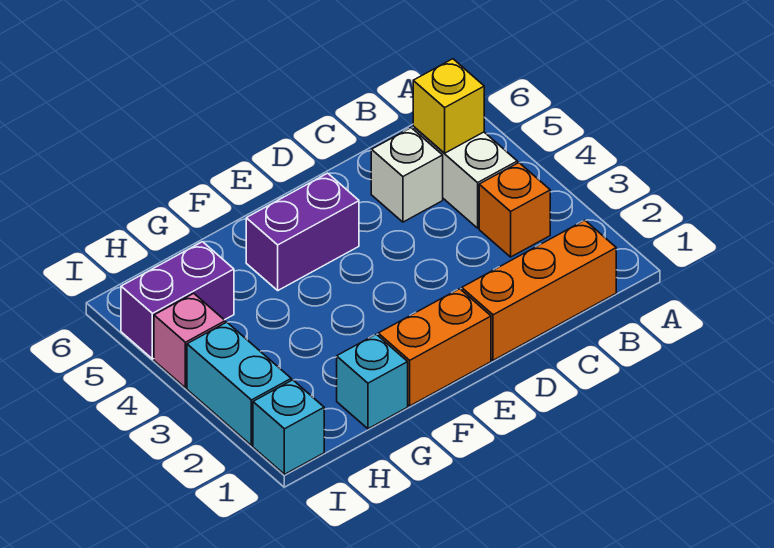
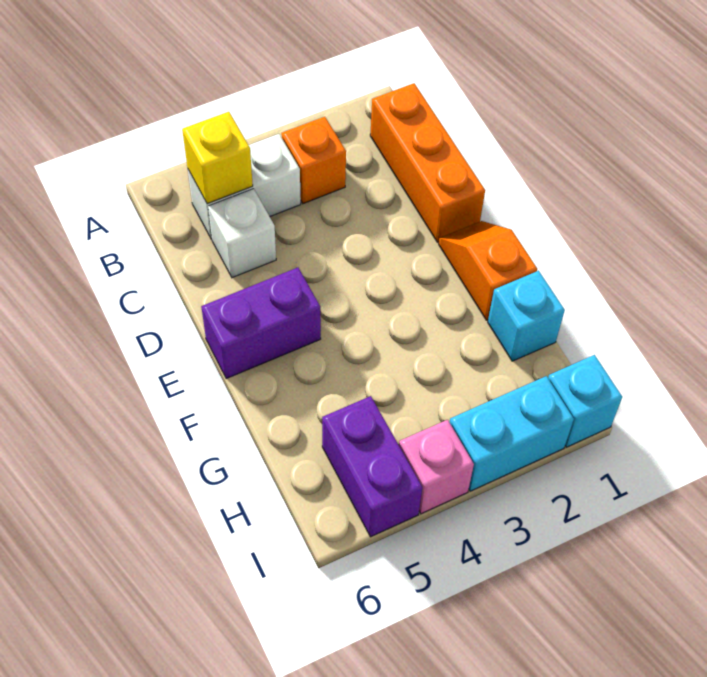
orange 1x2 brick [378,289,491,406] -> orange 1x2 slope [439,221,537,320]
purple 1x2 brick [246,173,359,290] -> purple 1x2 brick turned to [201,268,321,379]

